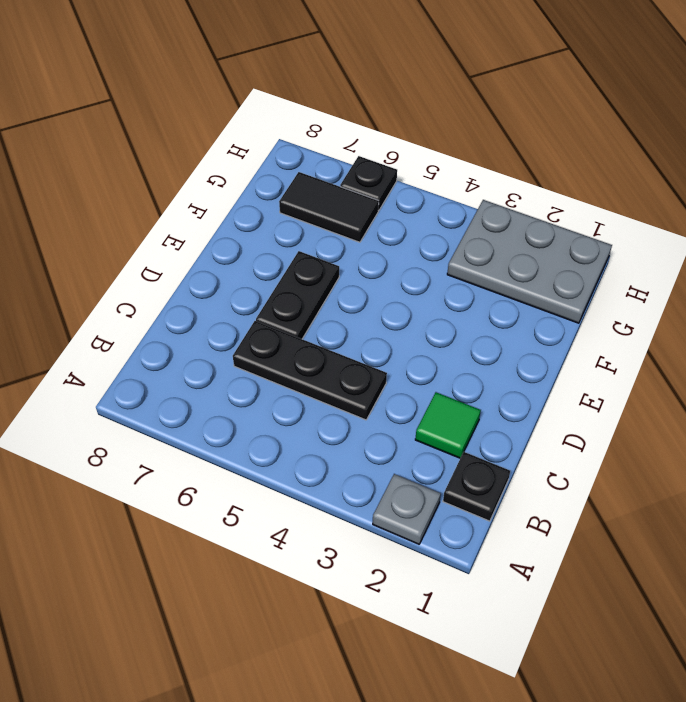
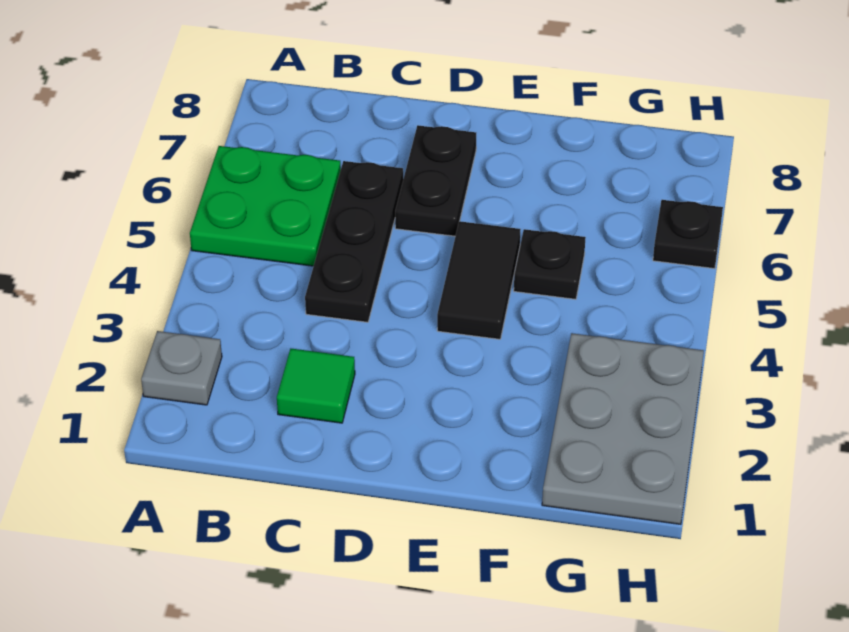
none -> green 2x2 plate [190,146,341,266]
black 1x1 plate [443,452,510,521] -> black 1x1 plate moved to [514,229,586,299]
black 1x2 plate [256,251,339,339] -> black 1x2 plate turned to [395,125,476,236]
black 1x2 tile [279,172,379,242] -> black 1x2 tile moved to [437,221,520,339]

